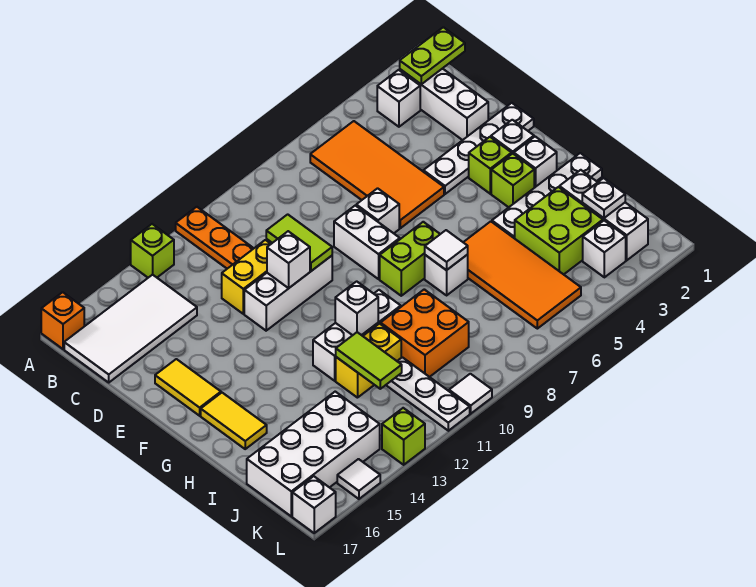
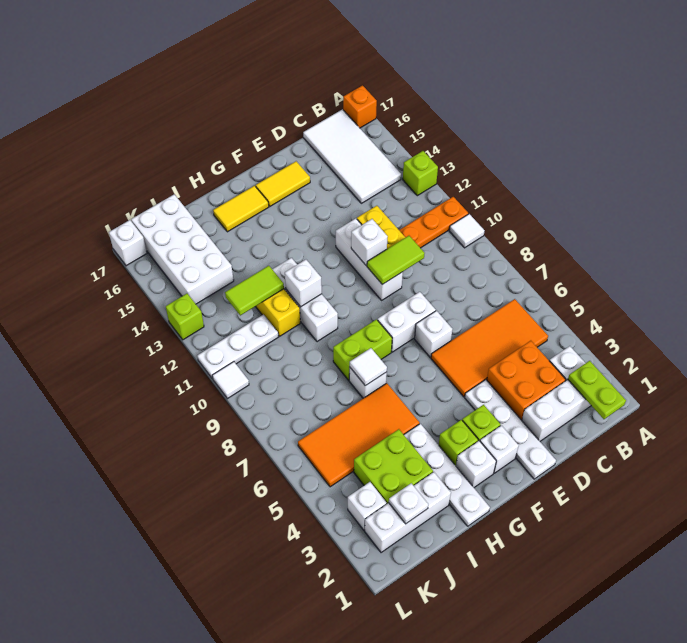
lime 1x2 brick [380,222,440,296] -> lime 1x2 brick turned to [333,319,392,380]
orange 2x2 brick [381,289,469,377] -> orange 2x2 brick moved to [487,341,566,420]
white 1x1 tile [337,459,380,499] -> white 1x1 tile moved to [449,214,484,248]

